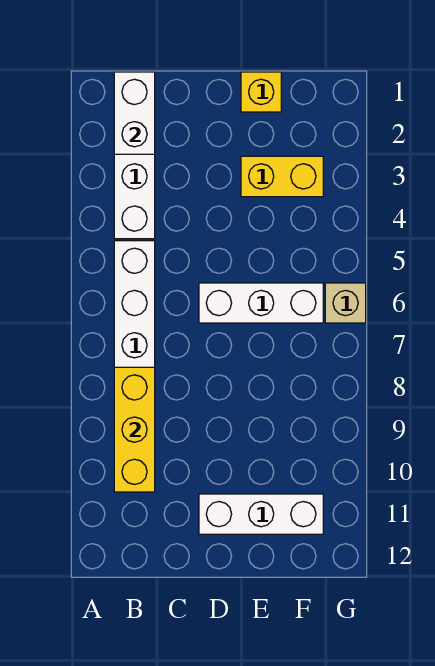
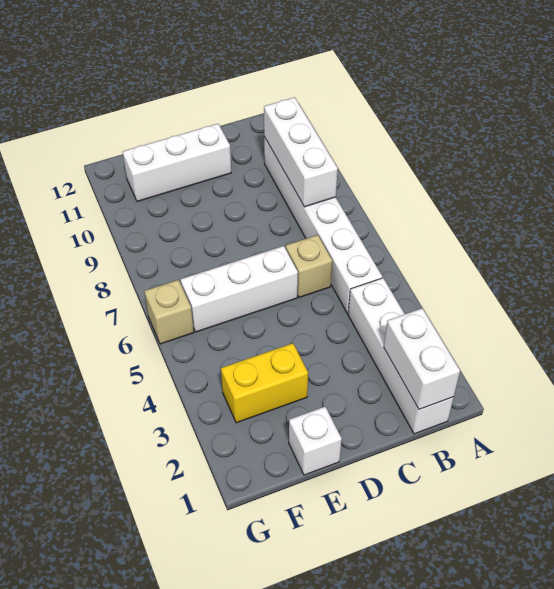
yellow 1x3 brick [114,367,155,492] -> white 1x3 brick [264,97,338,207]
none -> tan 1x1 brick [286,235,332,297]
yellow 1x1 brick [241,72,281,112] -> white 1x1 brick [289,407,342,475]

